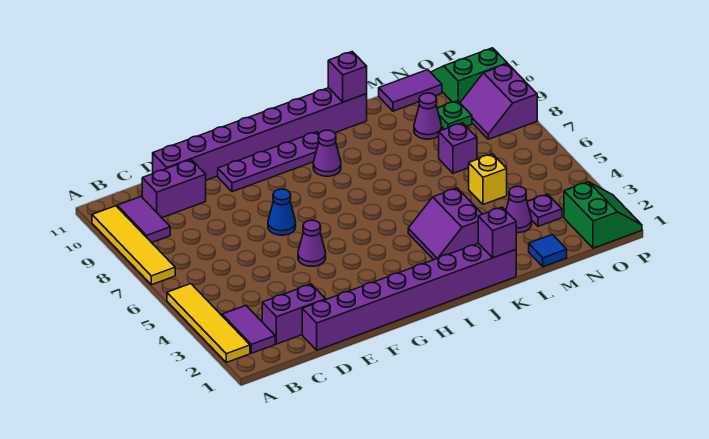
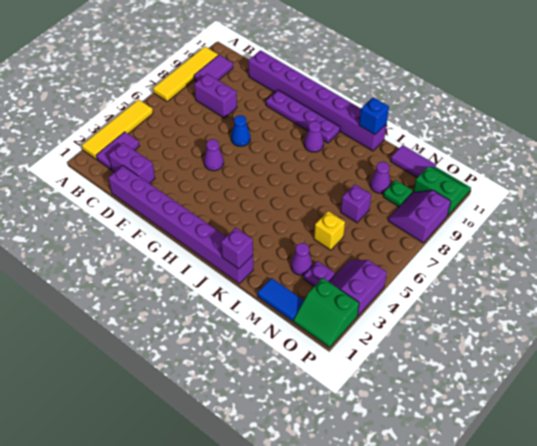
purple 1x2 brick [142,160,206,218] -> purple 1x2 brick moved to [194,74,237,118]
purple 2x2 slope [408,188,482,260] -> purple 2x2 slope moved to [329,260,387,316]
purple 1x1 brick [328,52,367,102] -> blue 1x1 brick [359,97,389,134]
blue 1x1 tile [529,234,567,267] -> blue 1x2 tile [258,278,304,321]
green 2x2 slope [564,182,642,248] -> green 2x2 slope turned to [293,278,359,348]

